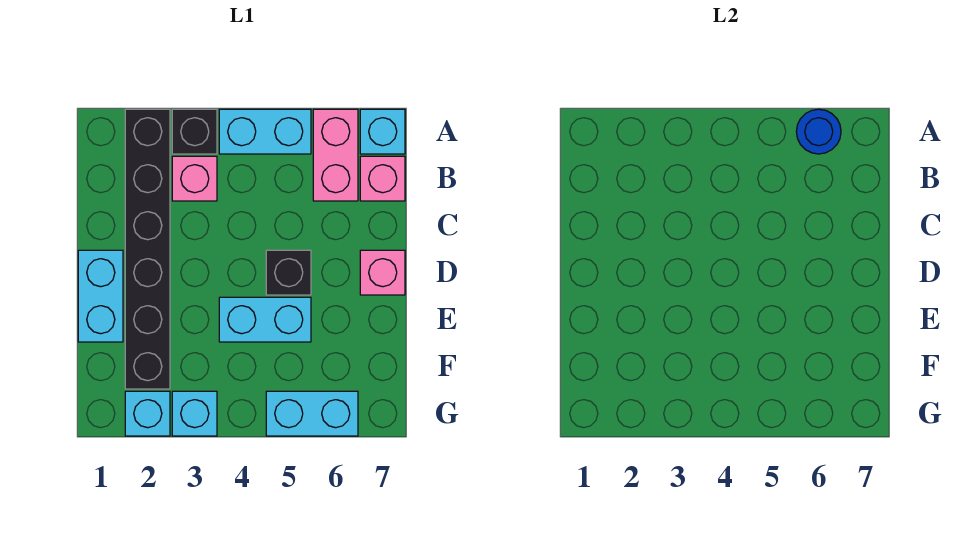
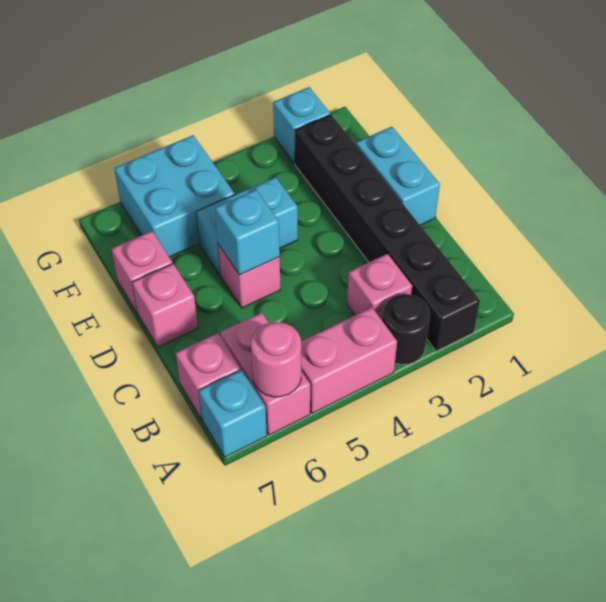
black 1x1 brick [172,109,217,154] -> black 1x1 round brick [382,294,430,365]
cyan 1x2 brick [219,109,311,154] -> pink 1x2 brick [301,307,397,414]
blue 1x1 round brick [796,109,841,154] -> pink 1x1 round brick [251,322,301,397]
black 1x1 brick [266,250,311,295] -> pink 1x1 brick [218,244,280,308]
none -> pink 1x1 brick [112,231,173,313]
cyan 1x1 brick [172,391,217,436] -> cyan 1x1 brick moved to [215,190,280,275]
cyan 1x2 brick [266,391,358,436] -> cyan 2x2 brick [114,135,235,257]

